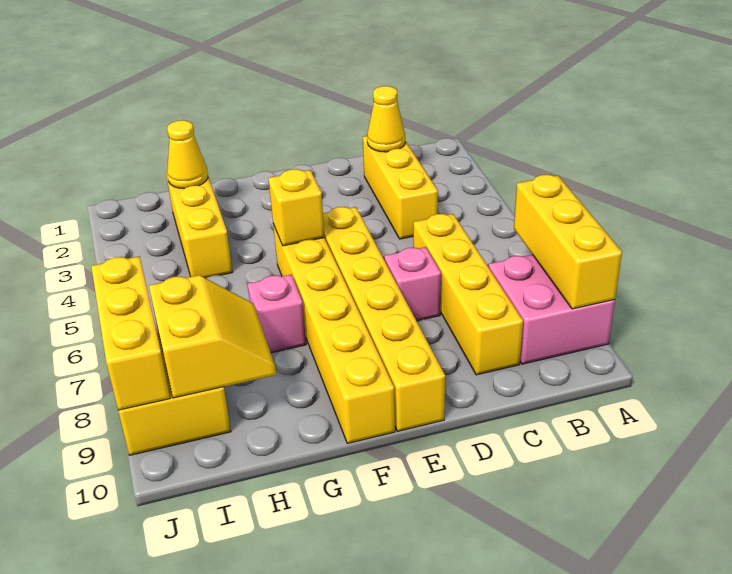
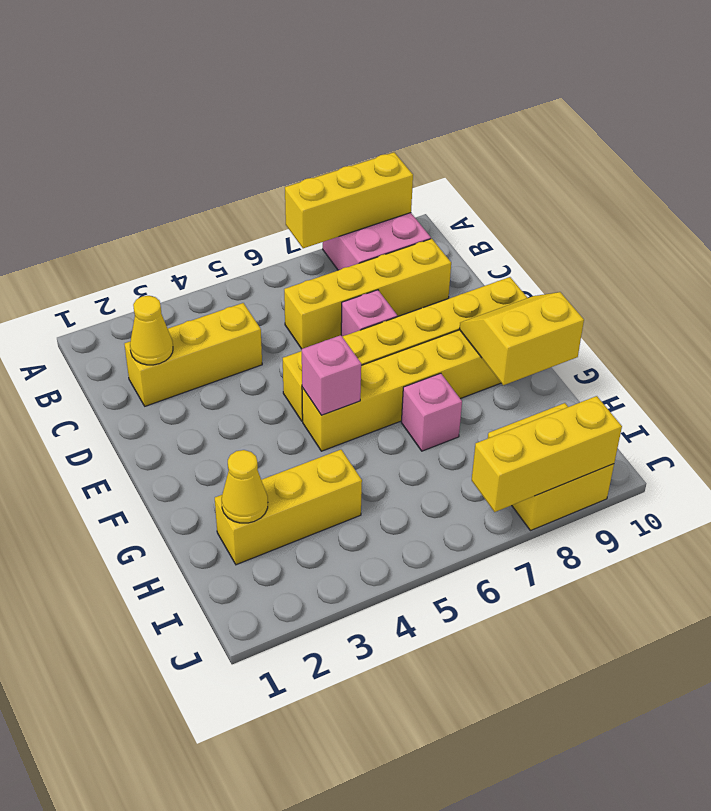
yellow 1x1 brick [268,169,325,246] -> pink 1x1 brick [302,335,361,415]
yellow 2x2 slope [149,275,276,398] -> yellow 2x2 slope moved to [459,292,584,385]

